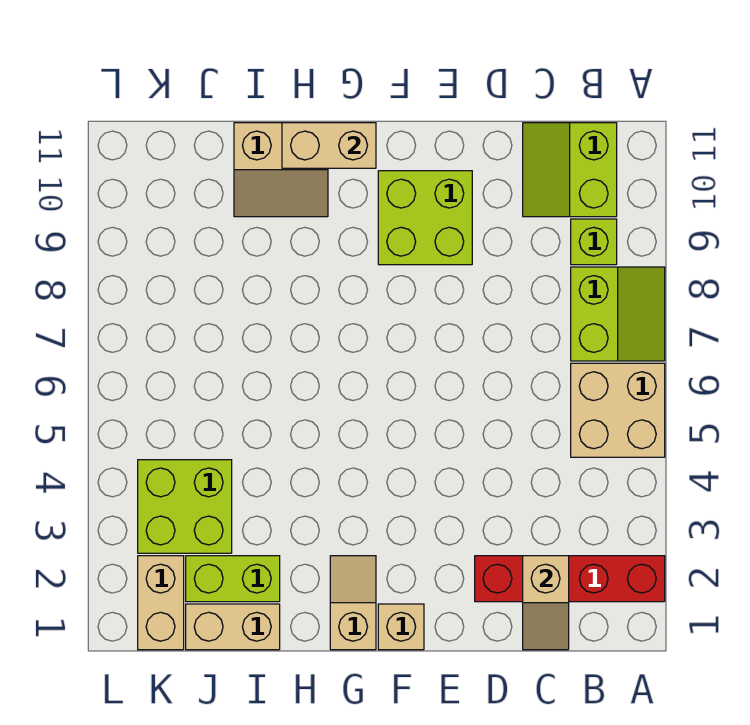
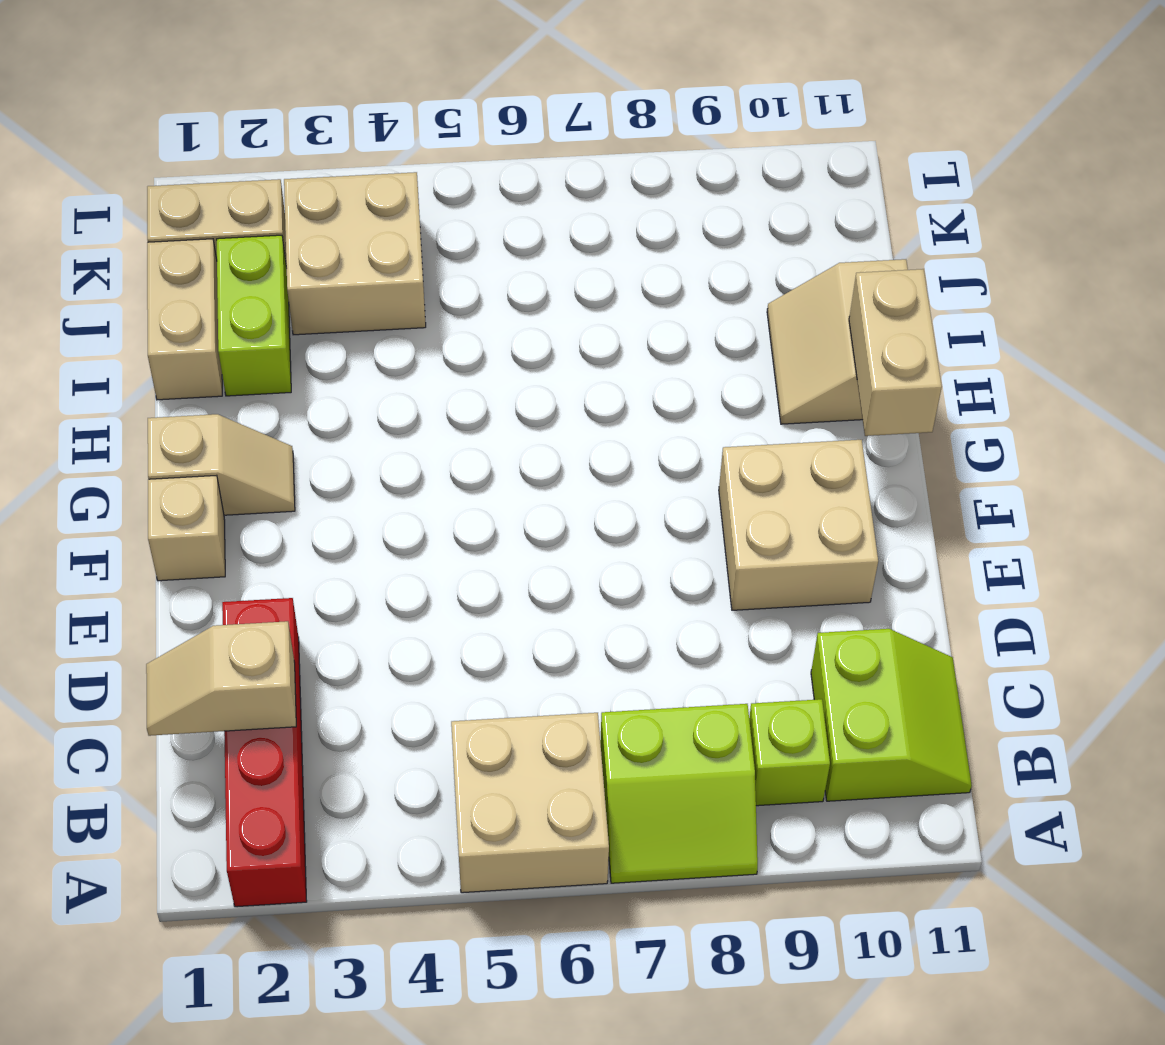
lime 2x2 slope [523,123,617,217] -> lime 2x2 slope turned to [811,629,972,801]
lime 2x2 brick [378,171,472,265] -> tan 2x2 brick [719,440,878,610]
lime 2x2 brick [138,460,232,553] -> tan 2x2 brick [284,172,426,335]

